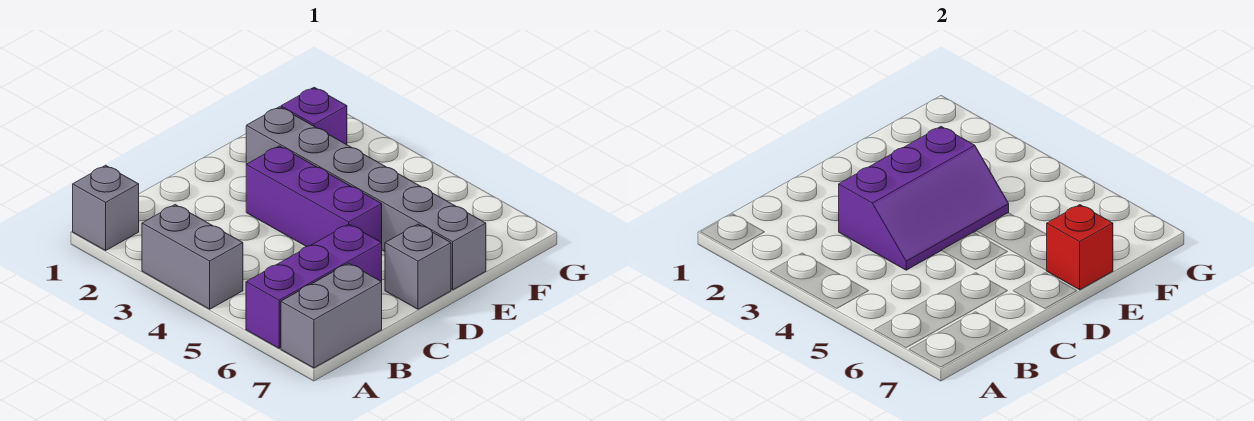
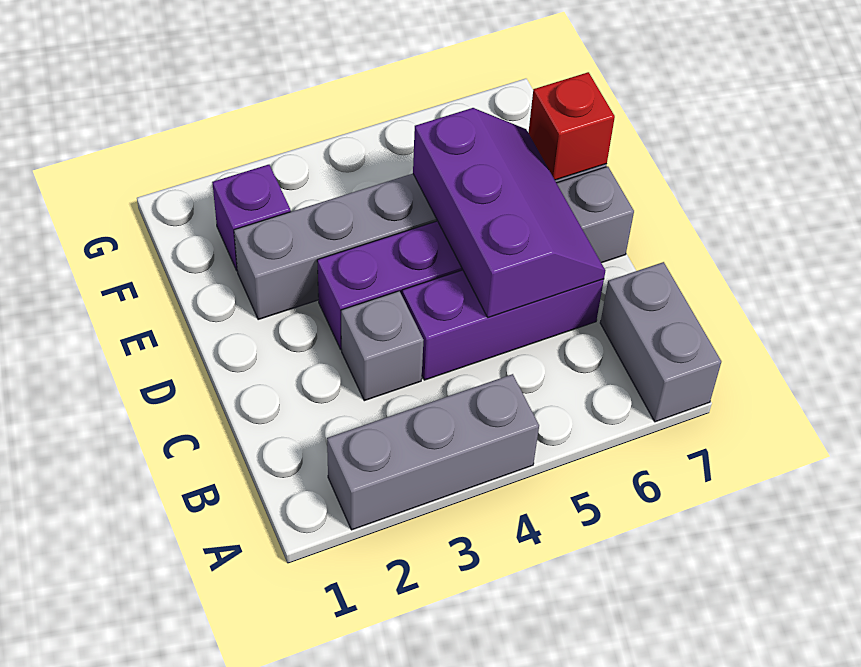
grey 1x1 brick [73,165,139,250] -> grey 1x1 brick moved to [341,291,423,401]
grey 1x2 brick [142,205,243,309] -> grey 1x3 brick [327,374,539,530]
purple 1x3 brick [246,224,382,348] -> purple 1x3 brick turned to [402,270,604,380]
purple 2x3 slope [839,127,1009,270] -> purple 2x3 slope moved to [413,108,605,318]

